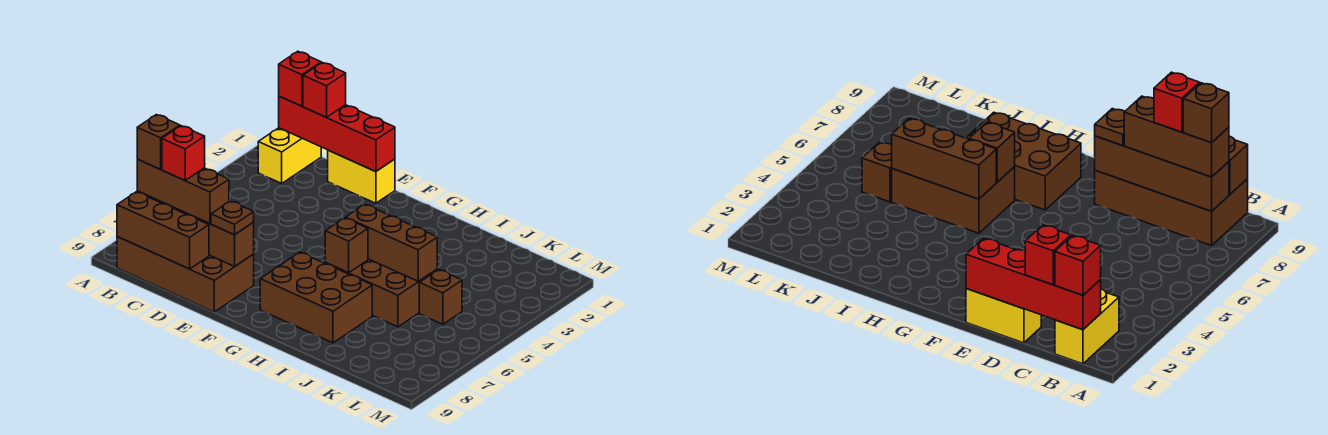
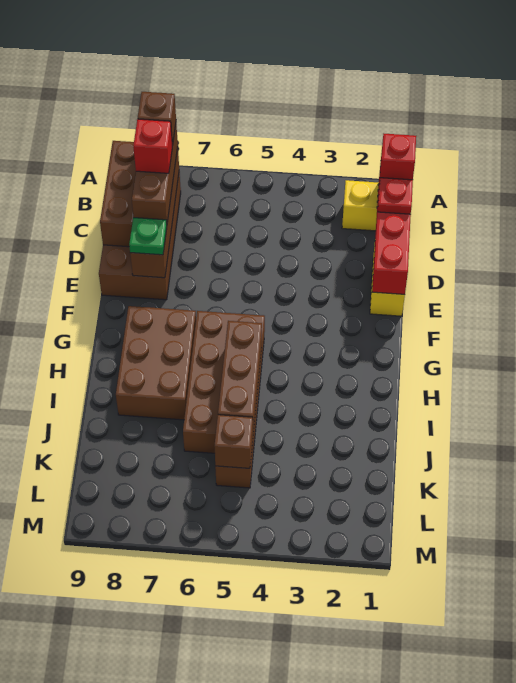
red 1x1 brick [303,63,346,117] -> red 1x1 plate [378,178,413,214]
brown 1x1 plate [211,201,254,235] -> green 1x1 plate [129,218,167,255]
brown 2x3 brick [325,259,437,327] -> brown 2x4 brick [183,311,265,453]
brown 1x1 brick [325,218,368,273] -> brown 1x1 brick moved to [214,415,253,468]

